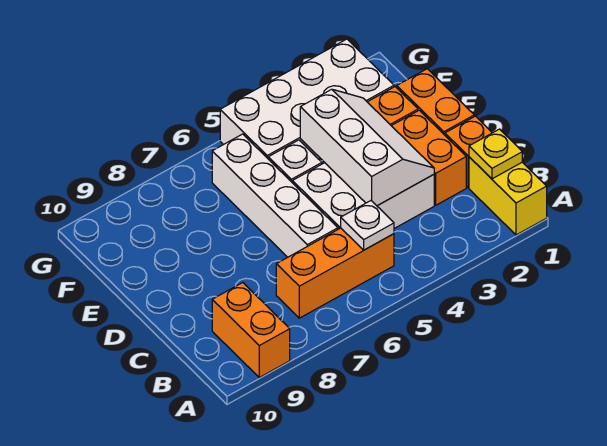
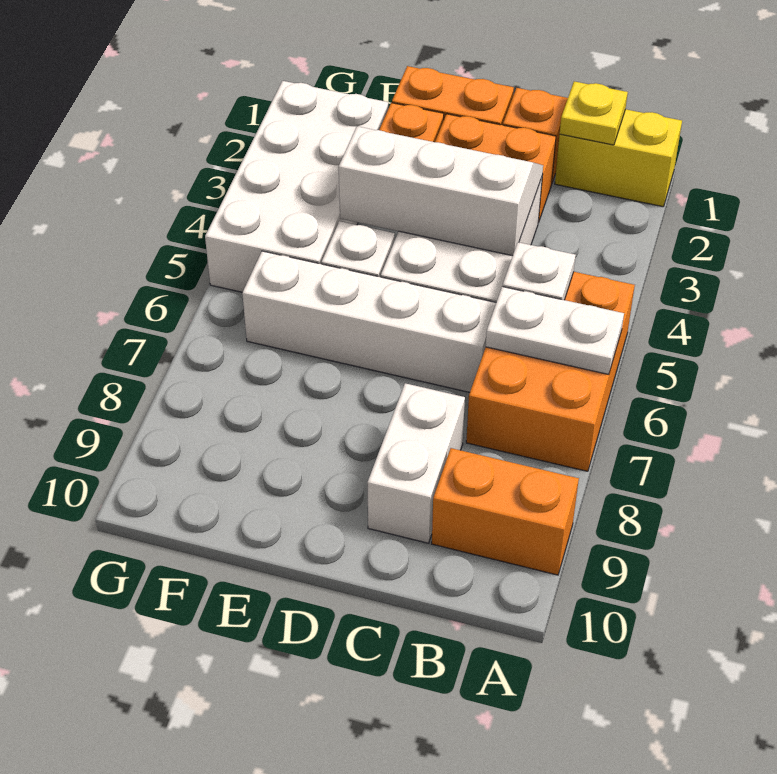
none -> white 1x2 plate [486,287,624,375]
orange 1x3 brick [276,228,394,318] -> orange 2x3 brick [466,272,635,471]
none -> white 1x2 brick [367,383,465,543]

